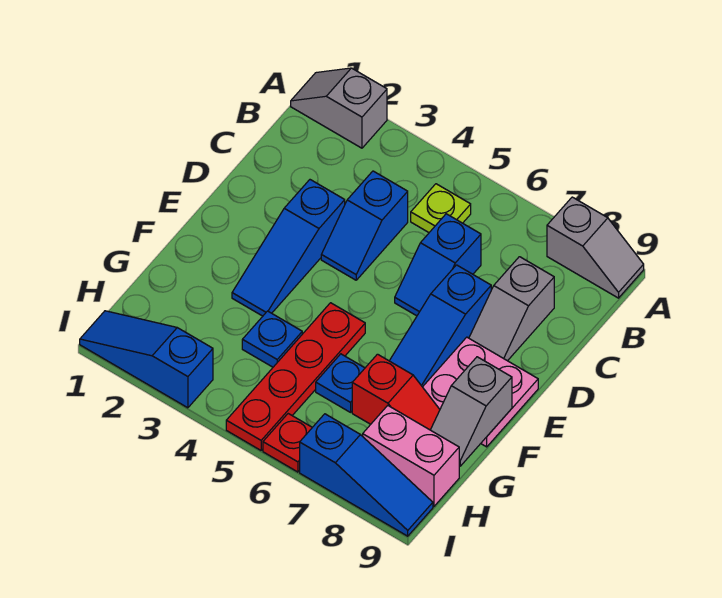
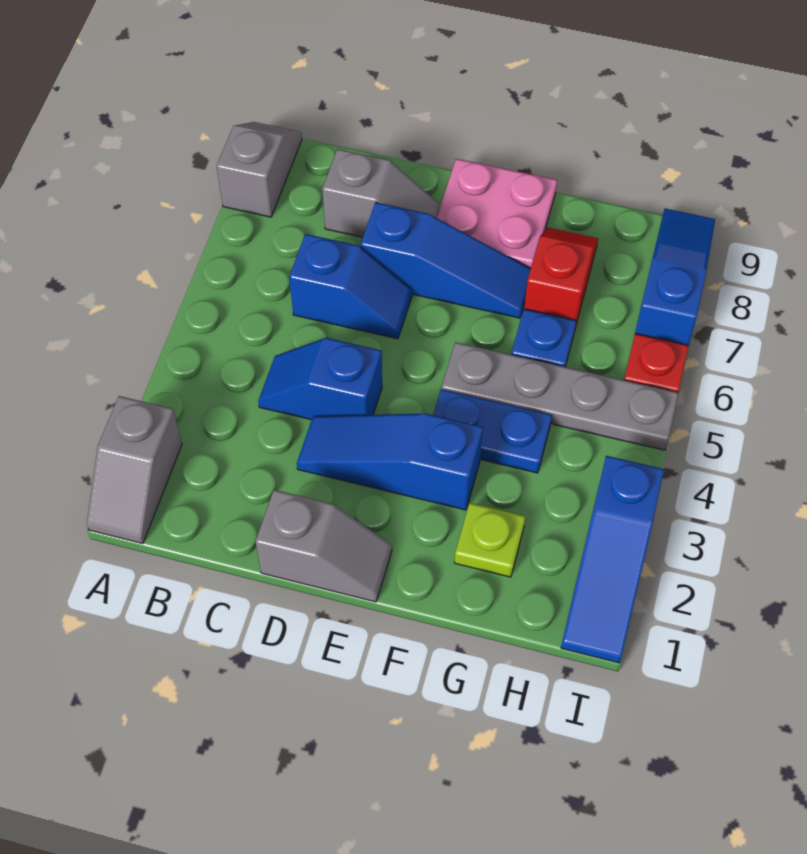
lime 1x1 plate [411,184,471,232] -> lime 1x1 plate moved to [454,503,526,577]
blue 1x2 slope [321,171,408,280] -> blue 1x2 slope turned to [258,338,382,420]
blue 1x3 slope [232,180,345,316] -> blue 1x3 slope turned to [297,413,483,510]
red 1x4 plate [226,303,365,450] -> grey 1x4 plate [442,342,678,450]
grey 1x2 slope [431,357,512,466] -> grey 1x2 slope moved to [255,490,392,602]
blue 1x1 plate [242,311,302,367] -> blue 1x2 plate [433,389,552,473]
pink 1x2 brick [363,406,459,506] -> none

